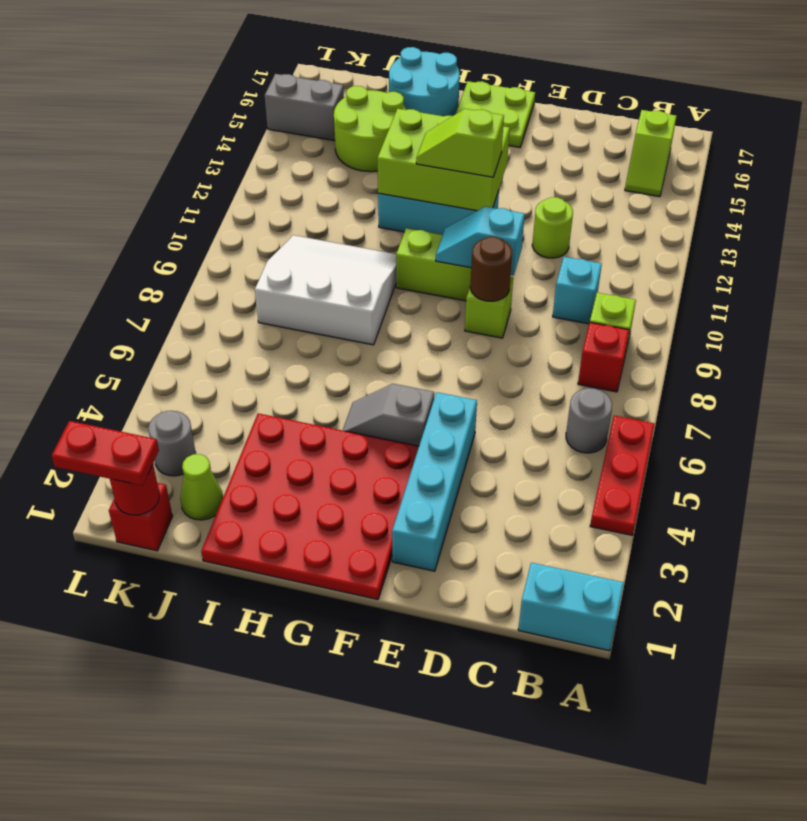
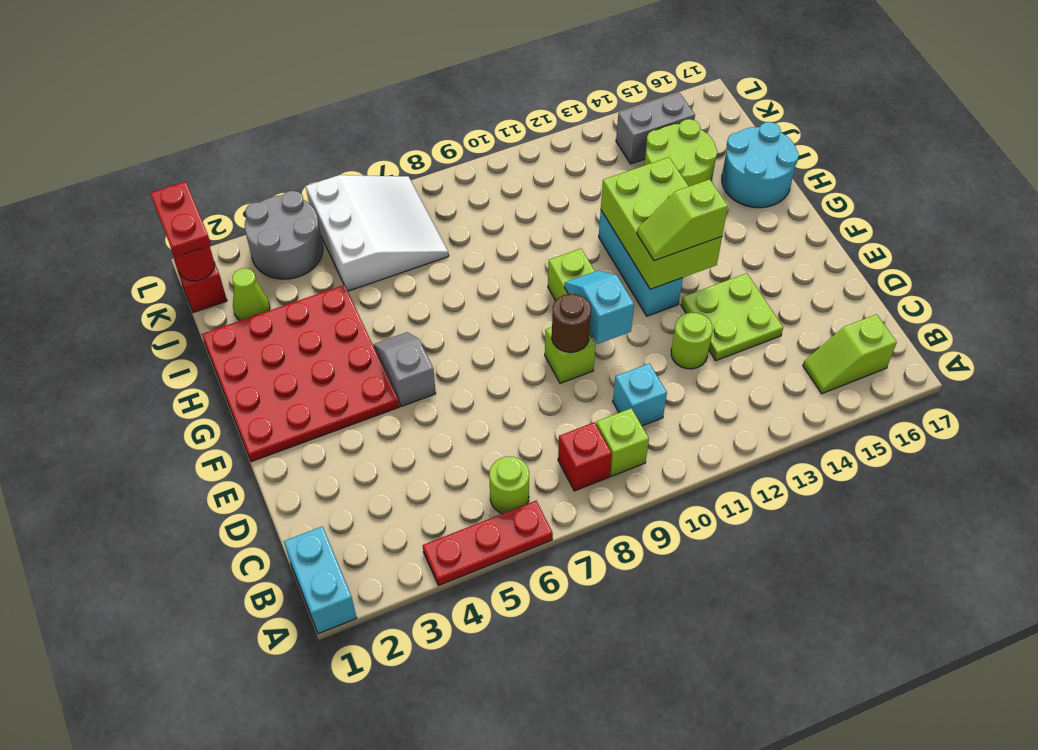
grey 1x1 round brick [566,388,612,453] -> lime 1x1 round brick [489,456,529,514]
cyan 1x4 brick [392,392,477,571] -> none
lime 1x2 slope [416,109,504,177] -> lime 1x2 slope turned to [637,179,728,261]
lime 2x2 plate [456,81,535,147] -> lime 2x2 plate moved to [681,273,783,361]
white 3x3 slope [255,235,396,345] -> white 3x3 slope moved to [306,175,449,291]
grey 1x1 round brick [148,411,196,476] -> grey 2x2 round brick [245,191,323,279]
grey 1x2 brick [265,74,344,141] -> grey 1x2 brick turned to [616,93,695,164]

